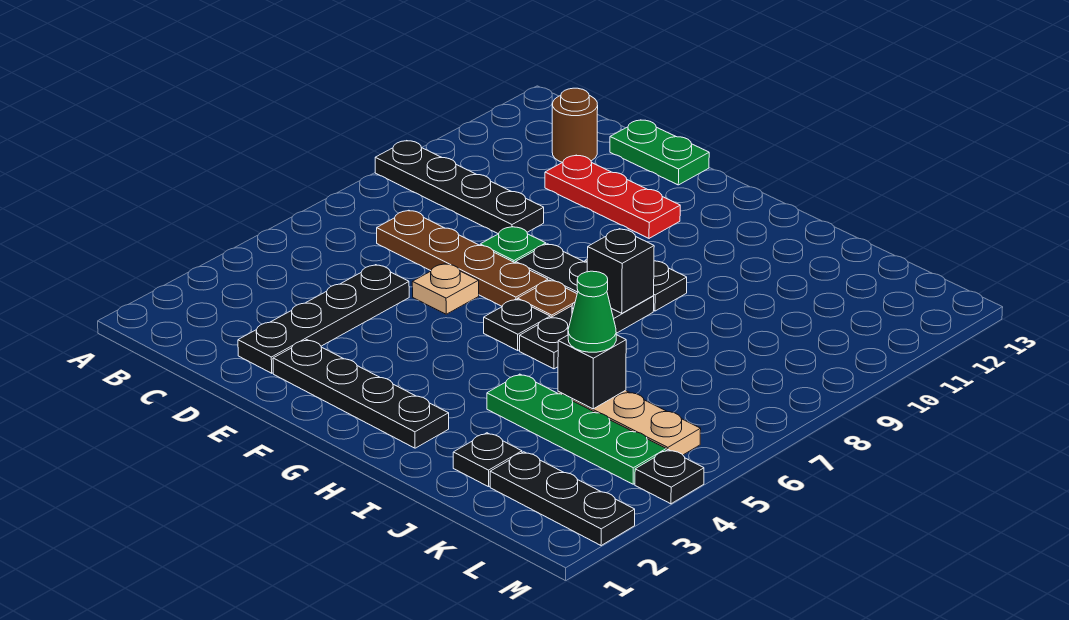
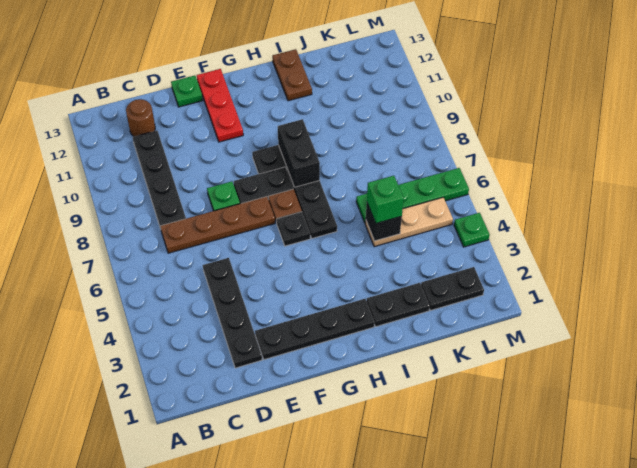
black 1x4 plate [375,141,544,234] -> black 1x4 plate turned to [133,131,186,226]
red 1x3 plate [545,155,680,238] -> red 1x3 plate turned to [197,69,243,142]
green 1x2 plate [610,120,709,185] -> green 1x1 plate [171,76,203,107]
tan 1x1 plate [412,264,479,314] -> none
black 1x1 brick [587,229,654,313] -> black 1x2 brick [278,119,320,187]
green 1x4 plate [487,374,666,484] -> green 1x4 plate moved to [356,168,469,223]
none -> brown 1x2 plate [272,49,312,101]
black 1x1 plate [453,433,522,487] -> black 1x2 plate [367,283,430,327]
green 1x1 cone [568,271,616,352] -> green 1x1 brick [367,176,404,223]
black 1x3 plate [490,452,635,546] -> black 1x2 plate [421,267,484,311]
black 1x1 plate [635,450,704,504] -> green 1x1 plate [454,213,490,247]

